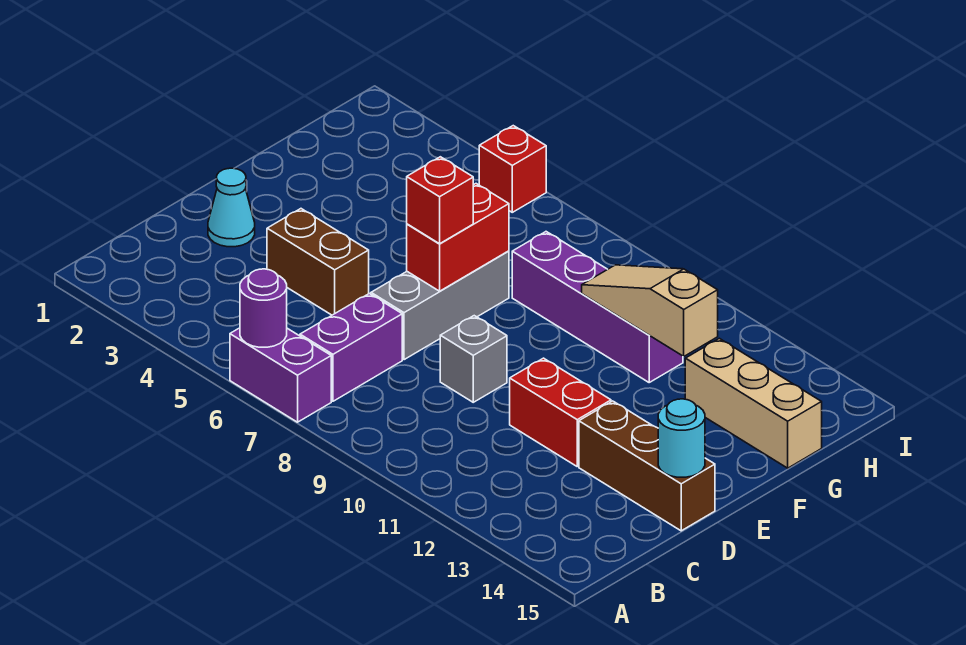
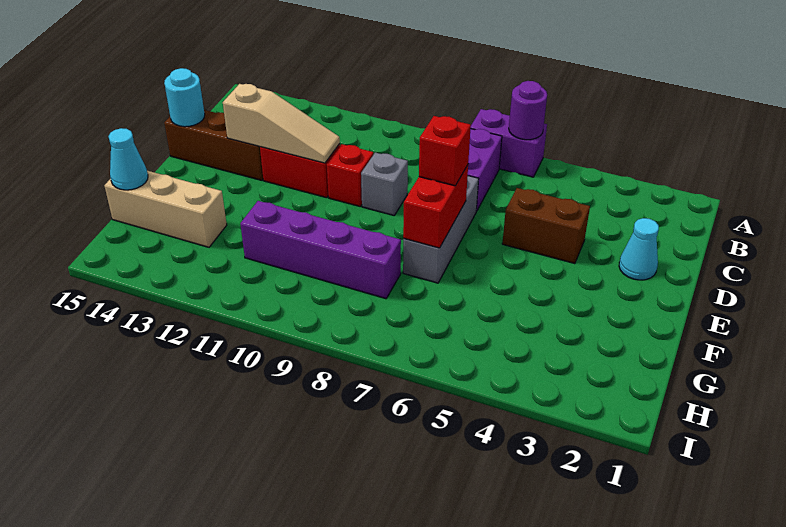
tan 1x3 slope [582,265,718,356] -> tan 1x3 slope moved to [223,84,340,163]
none -> cyan 1x1 cone [108,128,148,190]
red 1x1 brick [479,126,546,212] -> red 1x1 brick moved to [327,144,373,206]

